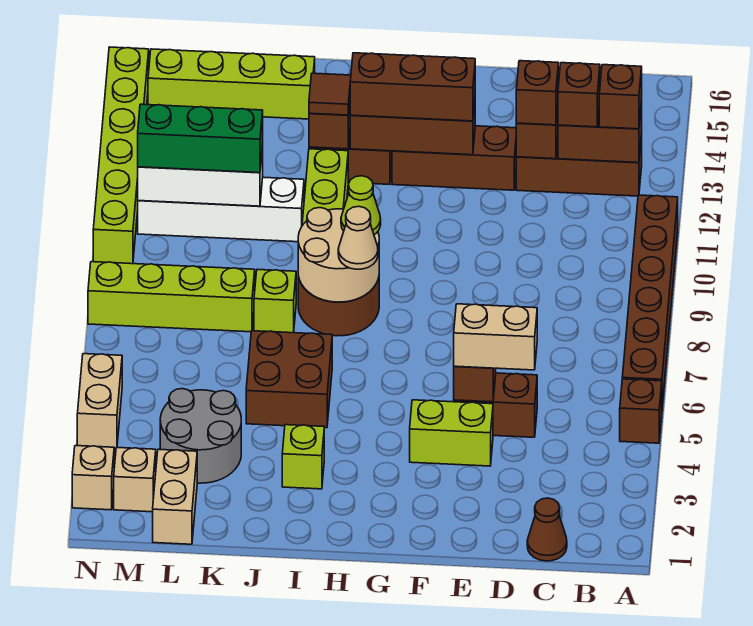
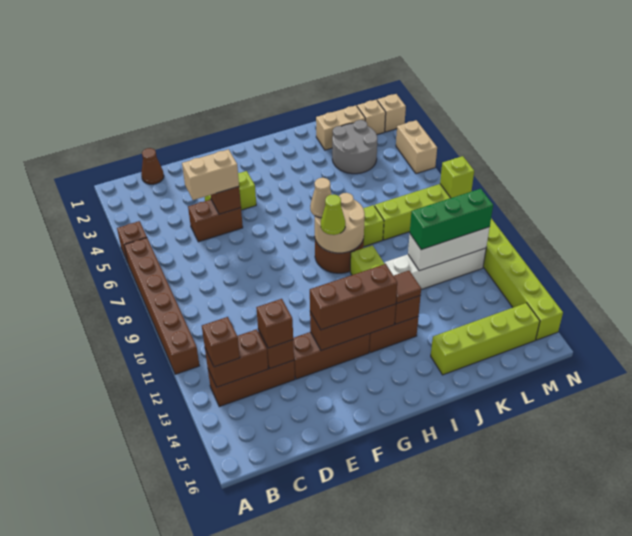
brown 1x1 brick [558,63,600,127] -> none
lime 1x1 brick [282,425,324,489] -> lime 1x1 brick moved to [440,156,474,198]
brown 2x2 brick [246,331,332,428] -> none
tan 1x2 brick [153,449,197,544] -> tan 1x2 brick turned to [316,106,365,150]

